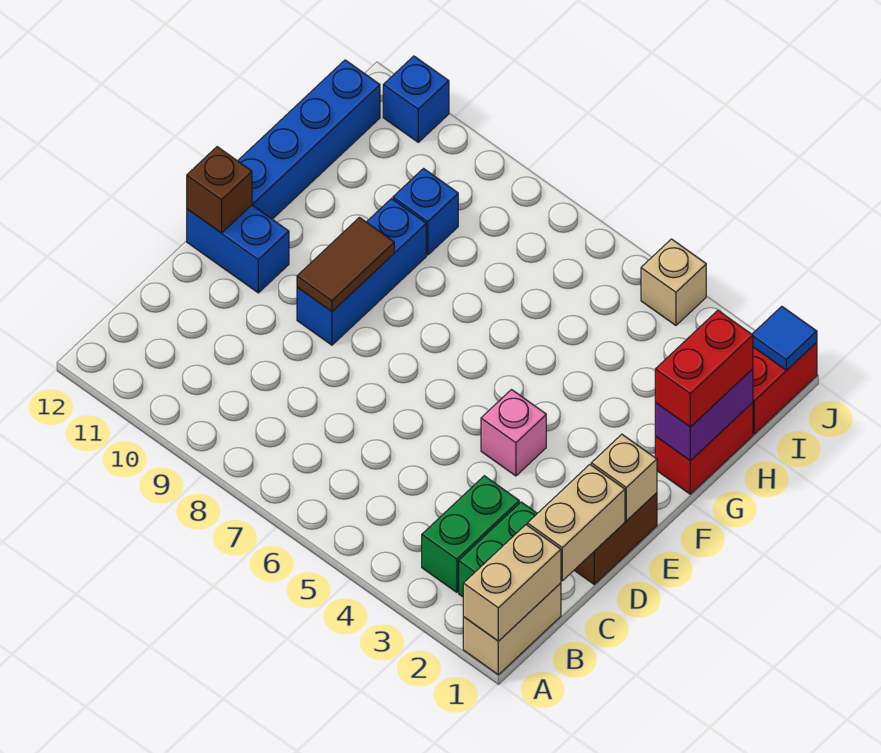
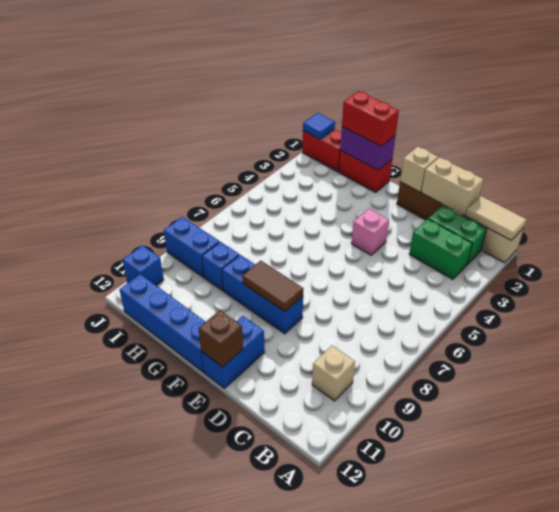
tan 1x2 brick [463,525,561,641] -> tan 1x2 tile [466,196,527,240]
none -> blue 1x2 brick [164,217,219,277]
tan 1x1 brick [641,239,706,325] -> tan 1x1 brick moved to [312,346,355,401]

